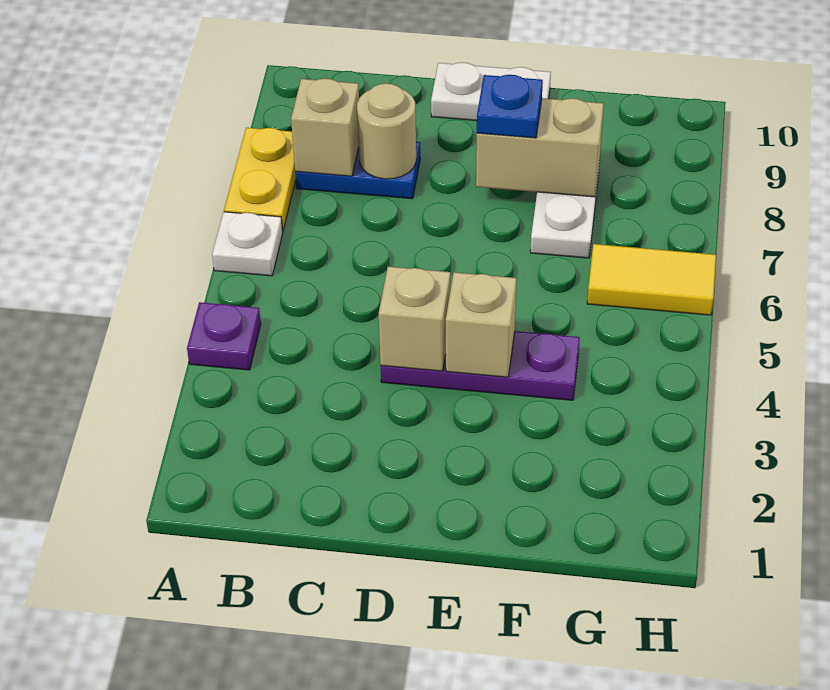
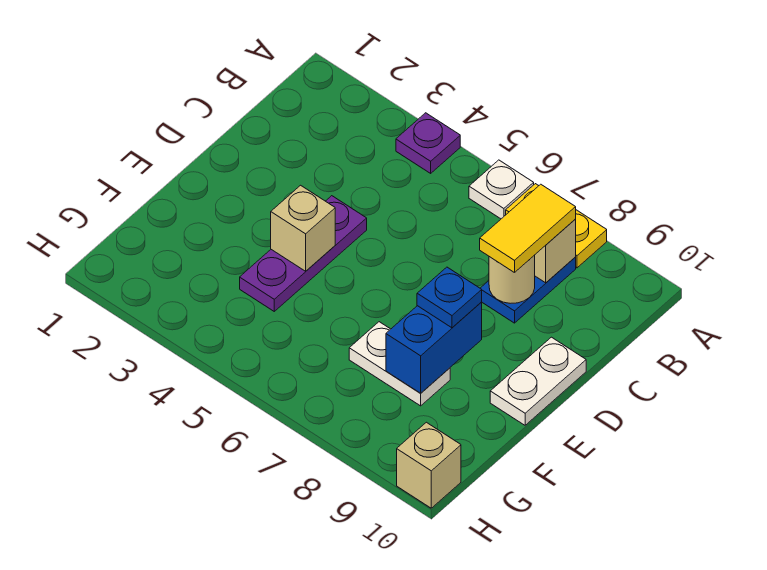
tan 1x1 brick [379,267,450,371] -> tan 1x1 brick moved to [397,422,461,508]
tan 1x2 brick [476,98,604,197] -> blue 1x2 brick [386,302,482,393]
yellow 1x2 tile [587,244,716,315] -> yellow 1x2 tile moved to [480,184,576,273]

